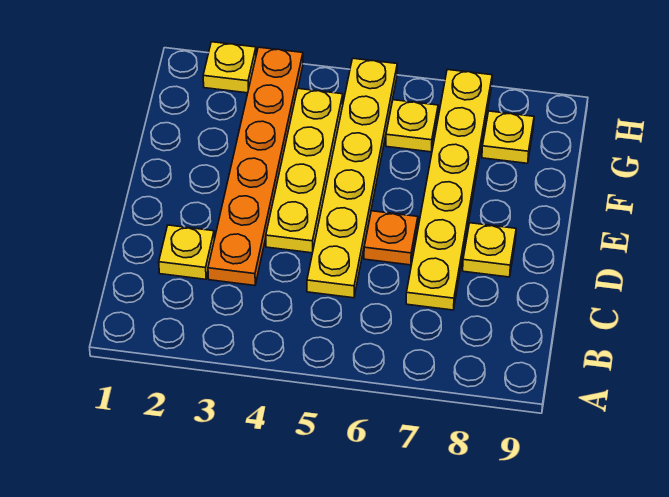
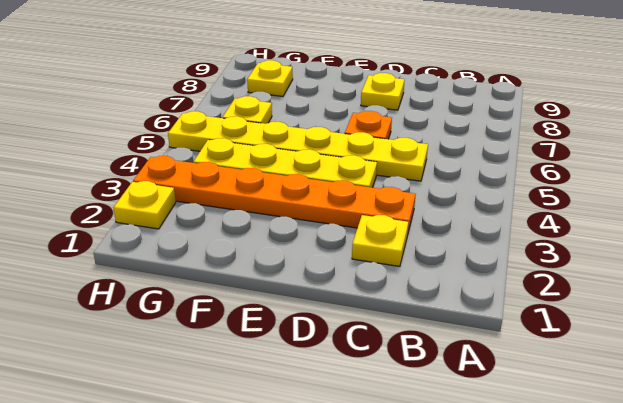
yellow 1x6 plate [406,70,492,310] -> none

